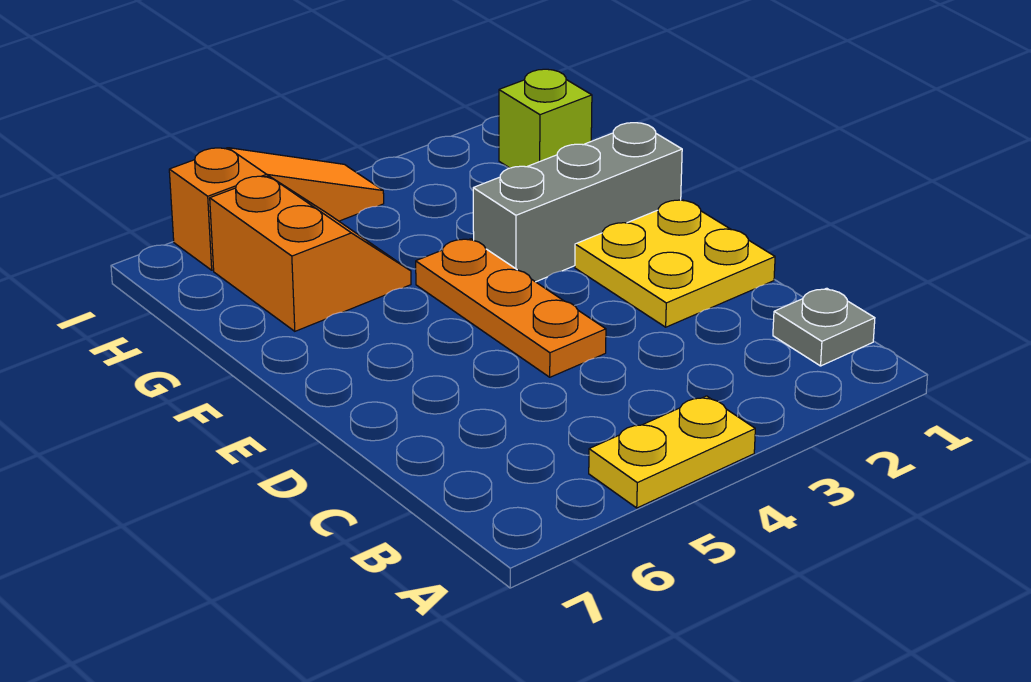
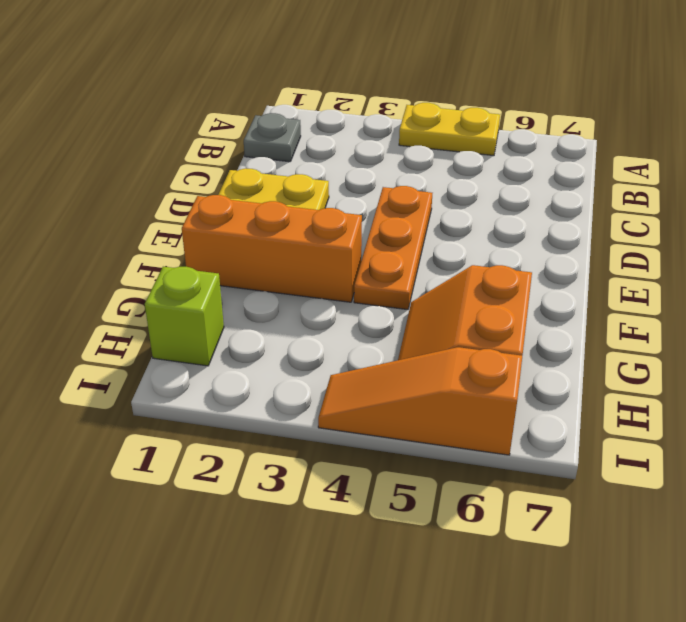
grey 1x3 brick [473,123,682,282] -> orange 1x3 brick [182,195,362,302]

